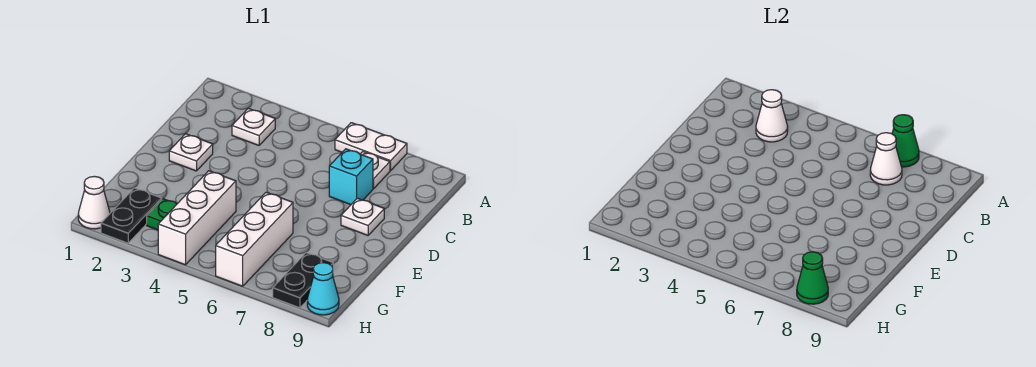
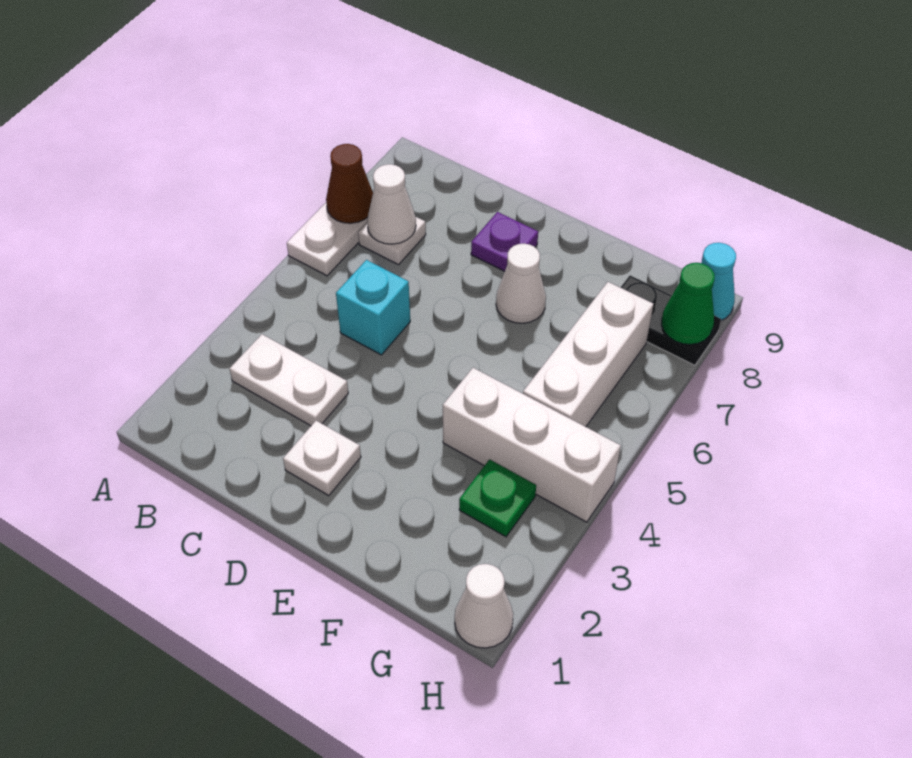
green 1x1 cone [892,115,919,167] -> brown 1x1 cone [326,144,373,223]
white 1x1 plate [232,108,275,145] -> white 1x2 plate [230,334,348,426]
white 1x1 cone [756,90,788,142] -> white 1x1 cone moved to [496,244,546,323]
cyan 1x1 brick [329,149,373,205] -> cyan 1x1 brick moved to [336,260,410,355]
white 1x1 plate [341,198,384,235] -> purple 1x1 plate [471,212,538,271]
white 1x3 brick [216,192,293,286] -> white 1x3 brick turned to [523,282,654,427]
black 1x2 plate [101,188,162,243] -> none

